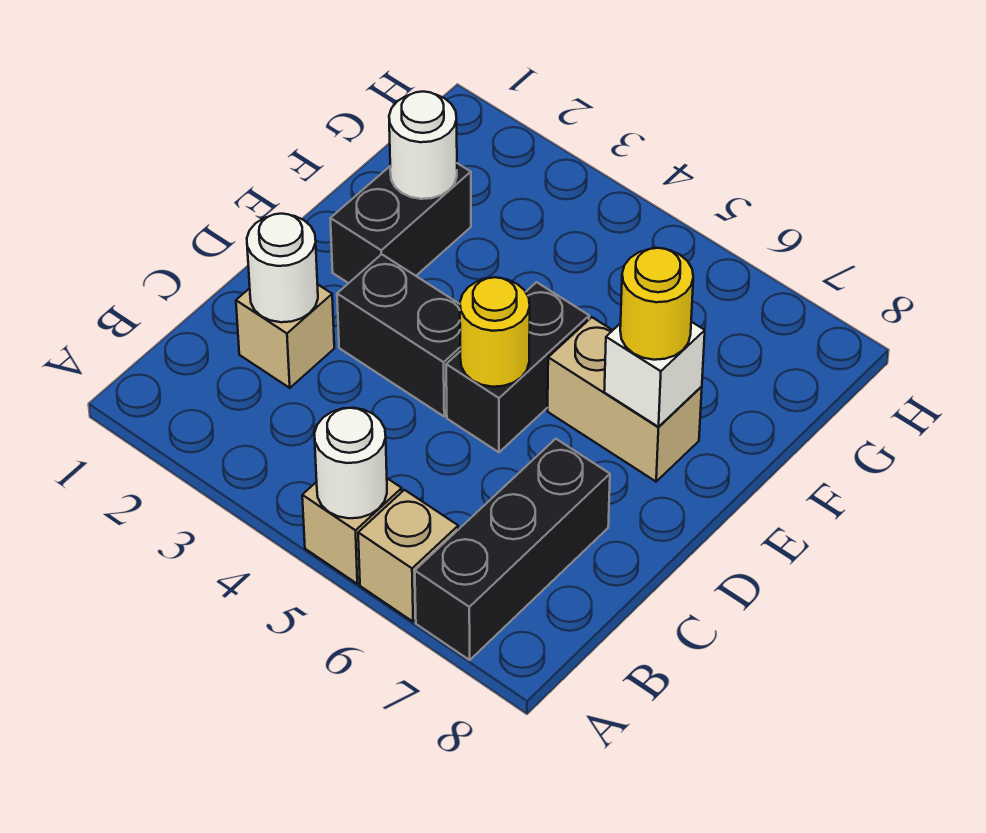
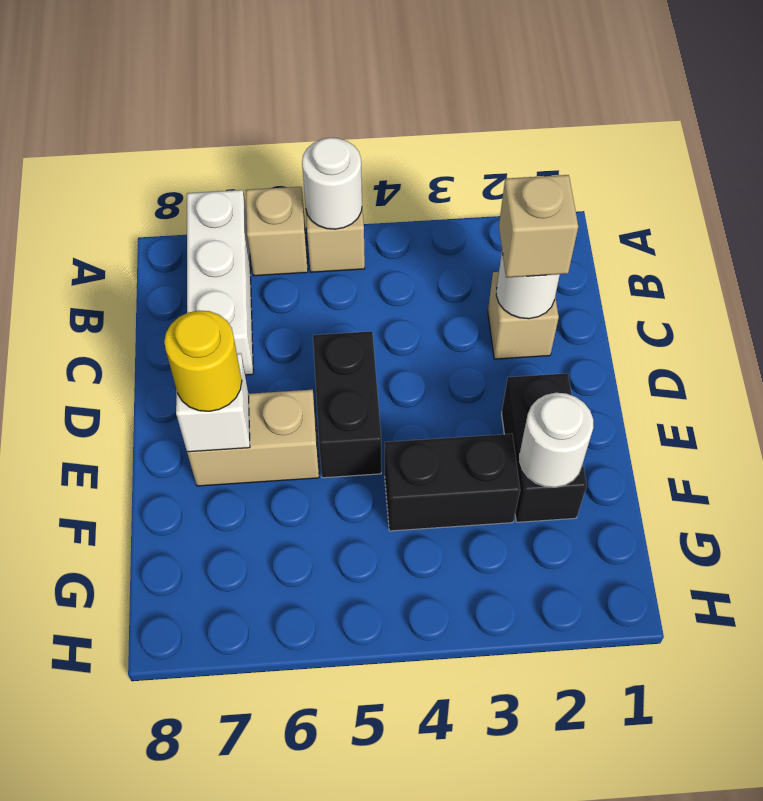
black 1x3 brick [415,439,610,660] -> white 1x3 brick [187,190,253,375]
none -> tan 1x1 brick [499,175,578,278]
black 1x2 brick [337,254,460,416] -> black 1x2 brick moved to [385,434,520,531]
yellow 1x1 round brick [460,277,530,387] -> none

